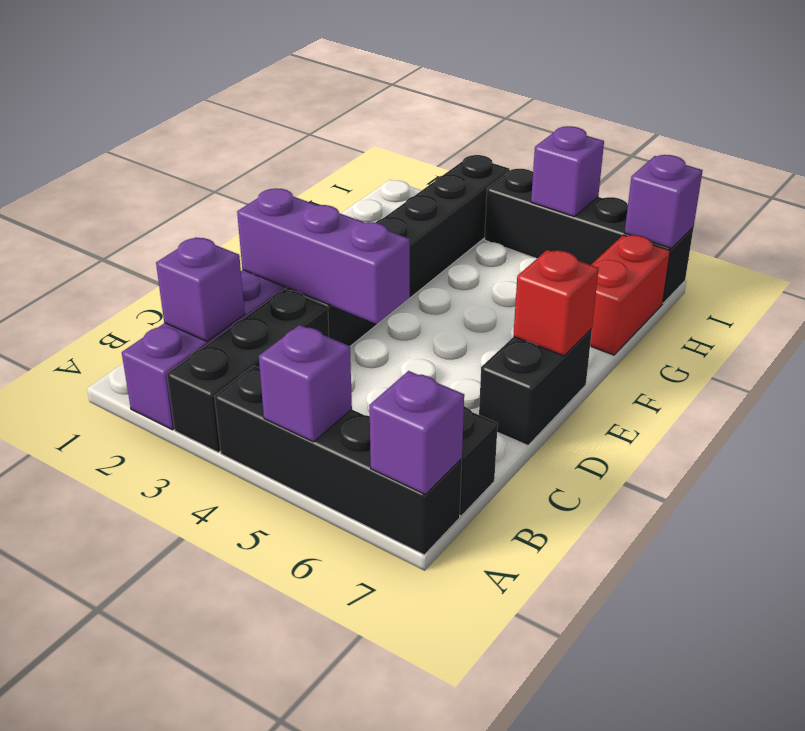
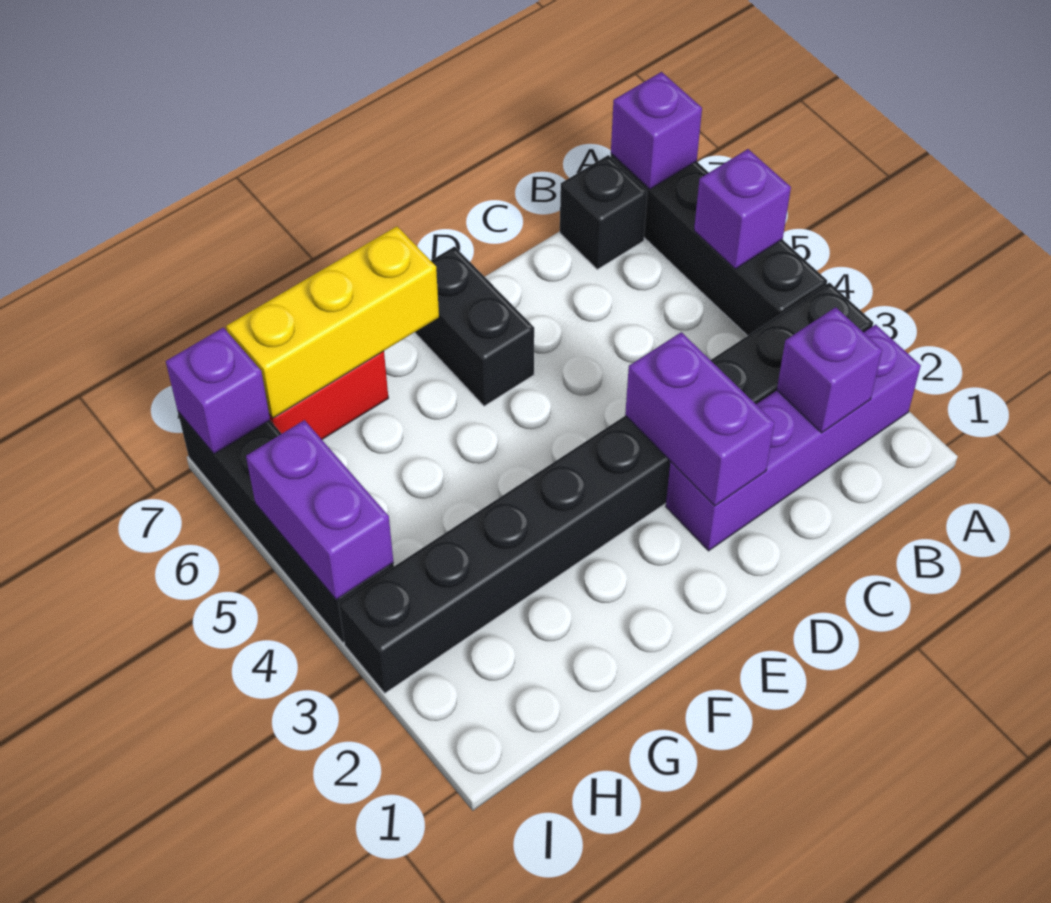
purple 1x3 brick [237,188,410,324] -> purple 1x2 brick [625,332,775,506]
black 1x2 brick [479,329,592,445] -> black 1x2 brick turned to [415,246,534,406]
red 1x1 brick [513,250,599,356] -> none
none -> yellow 1x3 brick [226,226,439,418]
purple 1x1 brick [531,126,604,217] -> purple 1x2 brick [246,420,394,600]

